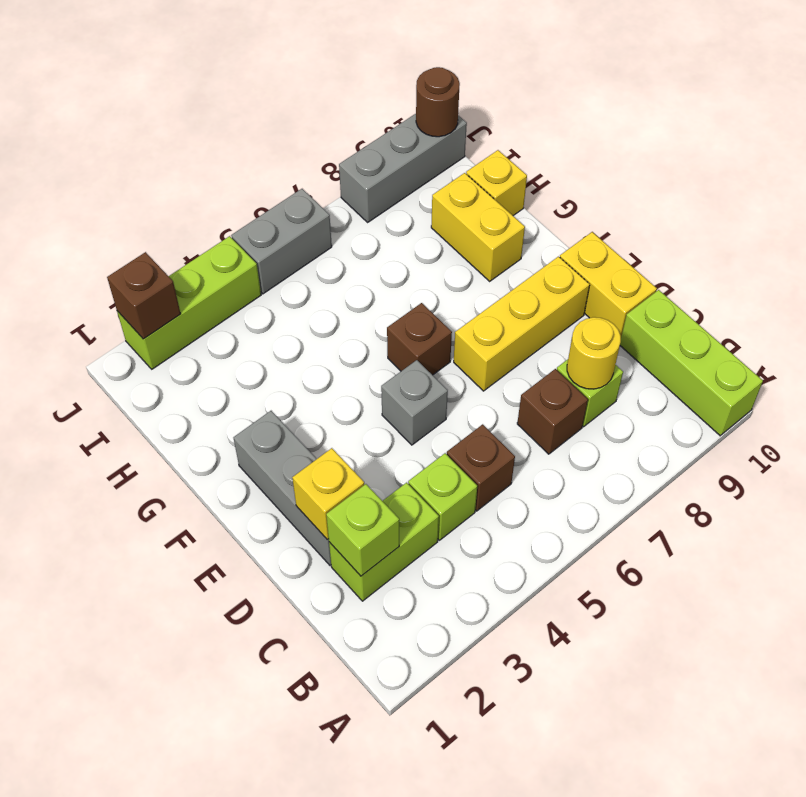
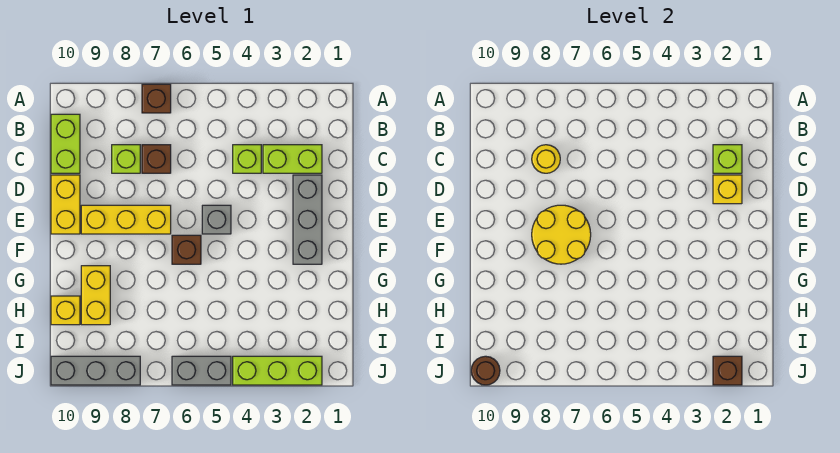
lime 1x3 brick [620,290,763,436] -> lime 1x2 brick [51,114,80,173]
brown 1x1 brick [447,424,515,511] -> brown 1x1 brick moved to [142,84,171,113]
none -> yellow 2x2 round brick [532,205,591,264]

